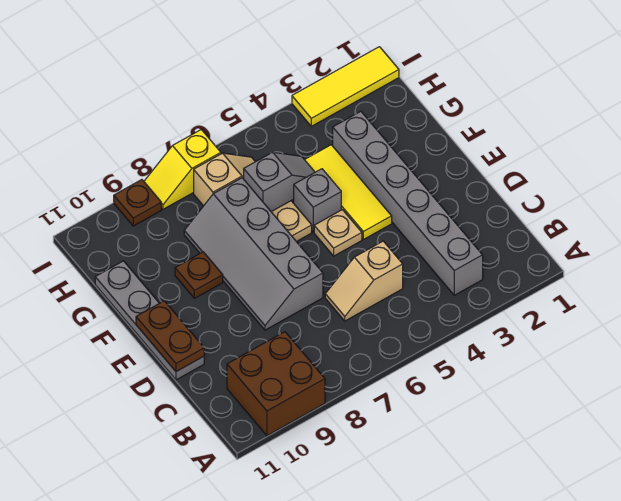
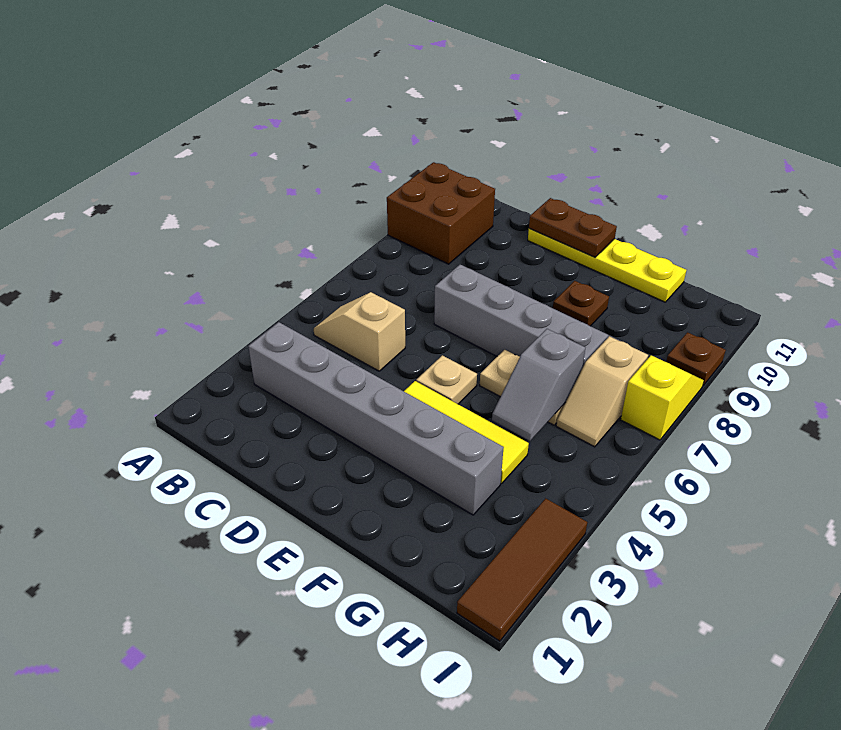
tan 1x2 slope [325,241,403,321] -> tan 1x2 slope turned to [314,292,405,371]
grey 1x4 plate [95,261,204,380] -> yellow 1x4 plate [528,228,686,302]
grey 1x1 brick [294,169,341,232] -> none
yellow 1x3 tile [292,47,399,126] -> brown 1x3 tile [457,498,587,641]

